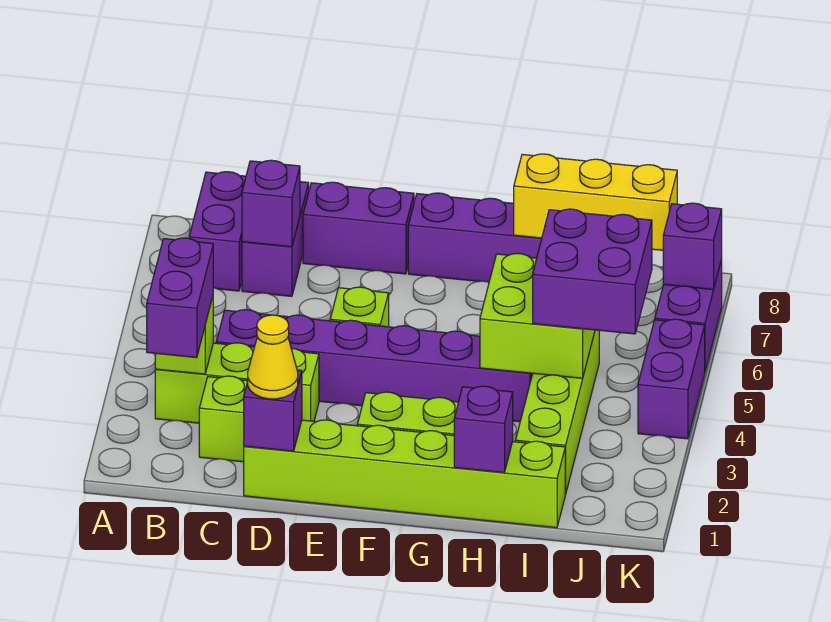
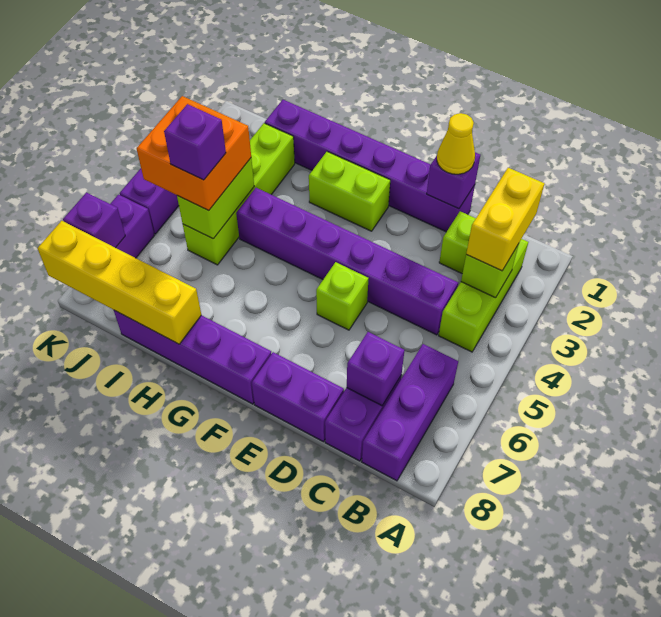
purple 1x2 brick [147,238,213,358] -> yellow 1x2 brick [466,168,545,271]
lime 1x3 brick [155,343,319,423] -> lime 1x3 brick turned to [439,239,528,352]
purple 1x2 brick [189,172,246,291] -> purple 1x3 brick [362,344,458,481]
lime 1x6 brick [244,420,565,528] -> purple 1x6 brick [265,100,475,232]
purple 1x1 brick [454,386,513,473] -> purple 1x1 brick moved to [164,104,226,180]
lime 2x2 brick [480,253,595,378] -> lime 1x2 brick [177,158,254,239]
yellow 1x3 brick [514,154,677,250] -> yellow 1x4 brick [37,221,201,344]
purple 2x2 brick [533,209,652,334] -> orange 2x2 brick [137,96,251,210]

